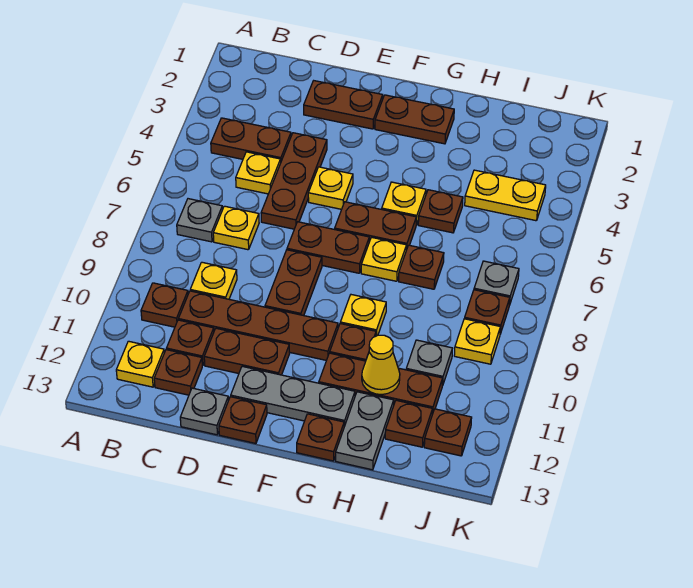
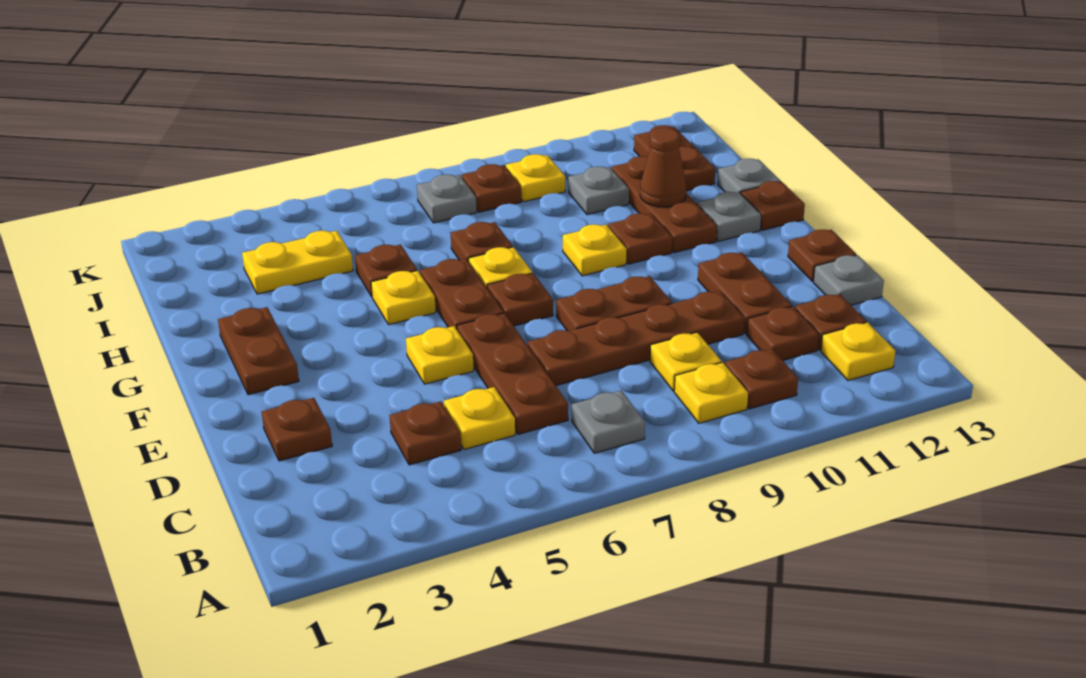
brown 1x2 plate [211,118,291,161] -> brown 1x1 plate [389,401,461,465]
yellow 1x1 plate [213,206,259,250] -> yellow 1x1 plate moved to [674,362,748,423]
brown 1x4 plate [179,291,338,360] -> brown 1x4 plate turned to [528,291,744,386]
brown 1x2 plate [304,81,383,129] -> brown 1x1 plate [262,398,332,461]
brown 1x3 plate [261,133,327,229] -> brown 1x3 plate turned to [457,313,568,434]
brown 1x2 plate [287,222,369,273] -> brown 1x1 plate [487,273,553,326]
grey 1x3 plate [231,366,355,426] -> grey 1x1 plate [697,192,761,241]
yellow 1x1 cone [362,335,400,395] -> brown 1x1 cone [640,128,686,207]
grey 1x2 plate [336,392,394,470] -> grey 1x1 plate [718,159,781,194]
yellow 1x2 plate [465,170,546,221] -> yellow 1x2 plate turned to [242,231,353,294]

